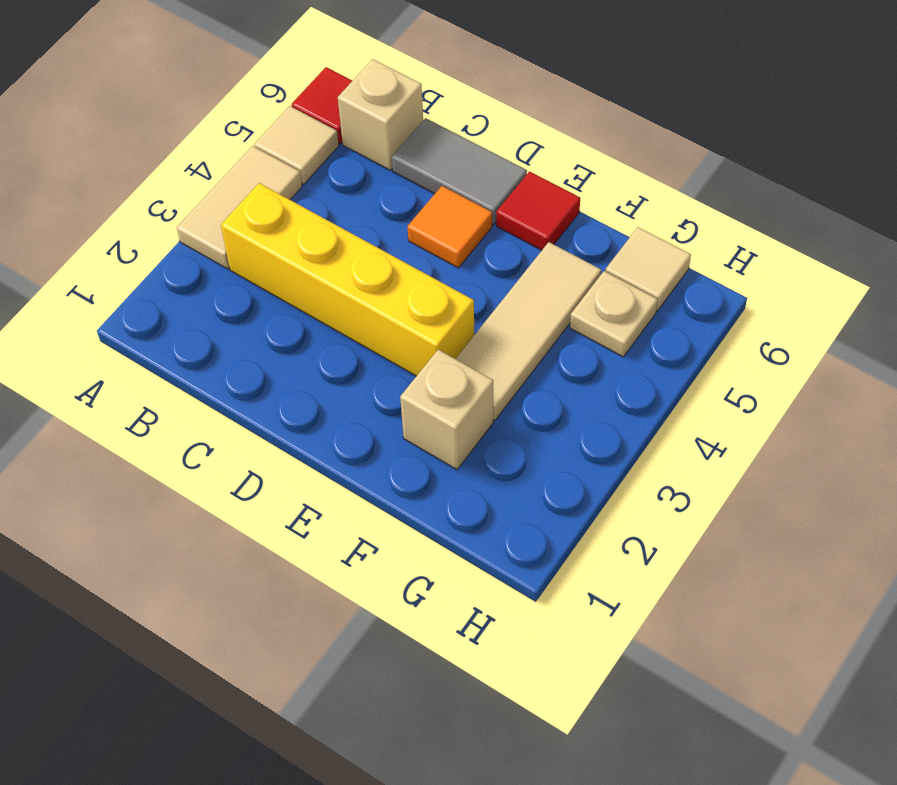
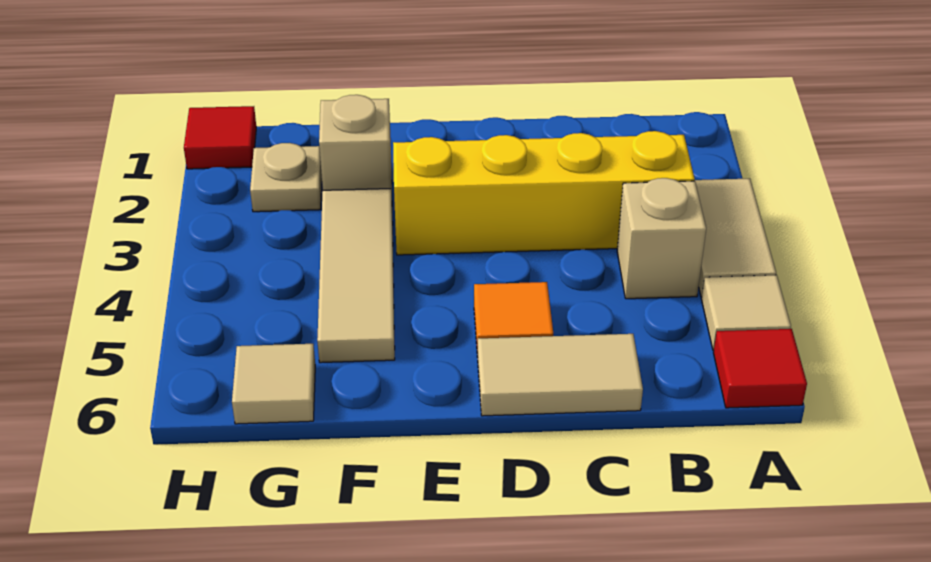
tan 1x1 brick [338,59,423,170] -> tan 1x1 brick moved to [617,178,706,299]
grey 1x2 tile [392,118,527,225] -> tan 1x2 tile [478,334,643,416]
red 1x1 tile [496,172,580,250] -> red 1x1 tile moved to [184,106,256,169]
tan 1x1 plate [570,271,658,357] -> tan 1x1 plate moved to [250,143,322,212]

